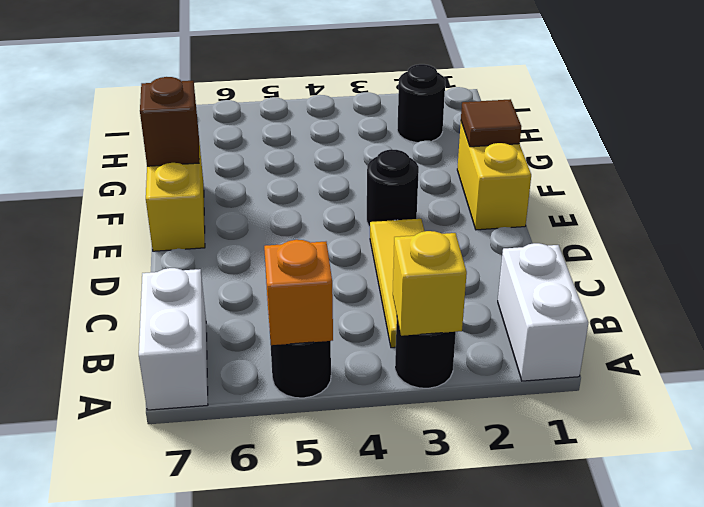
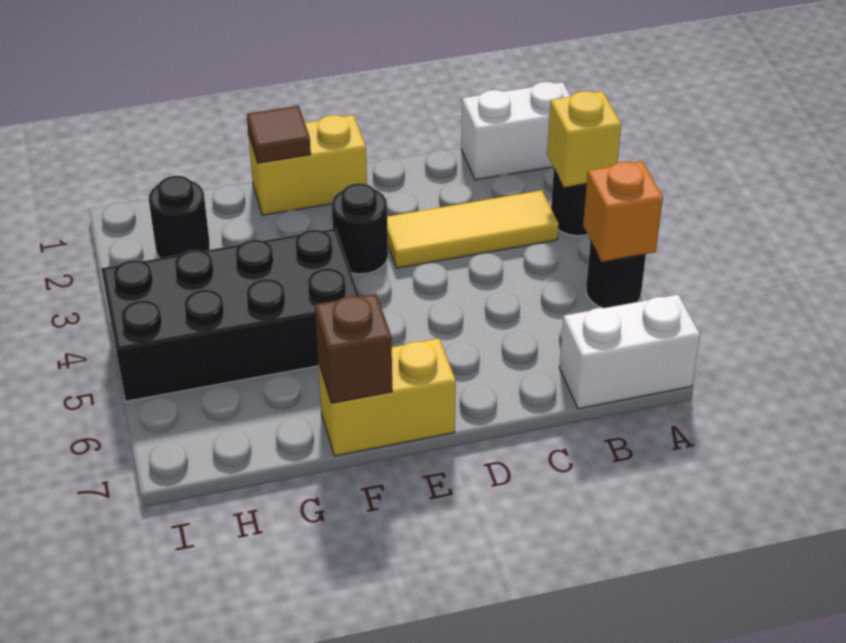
none -> black 2x4 brick [101,228,359,401]

